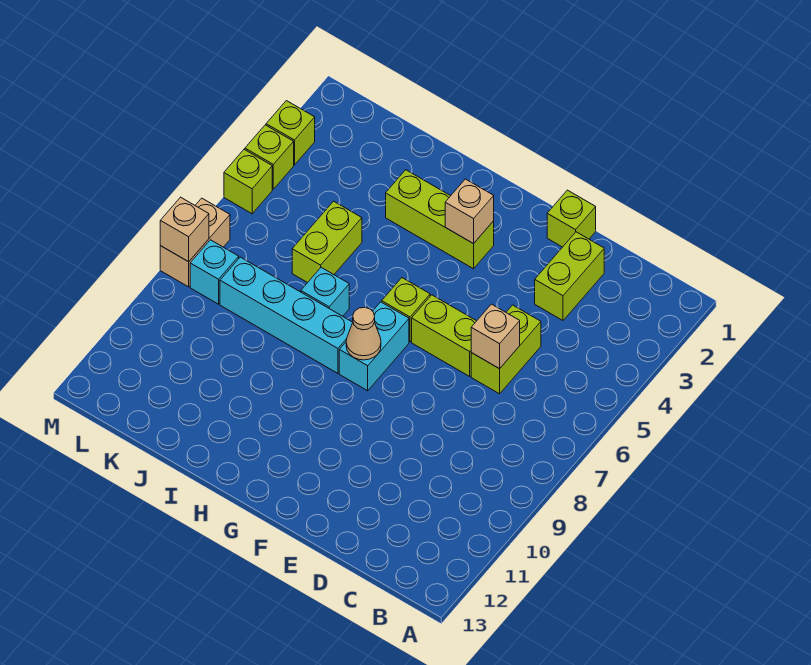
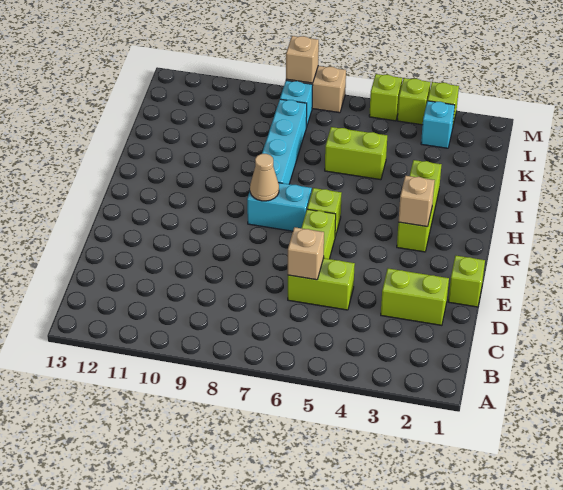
cyan 1x1 brick [301,267,349,316] -> cyan 1x1 brick moved to [421,101,455,148]

